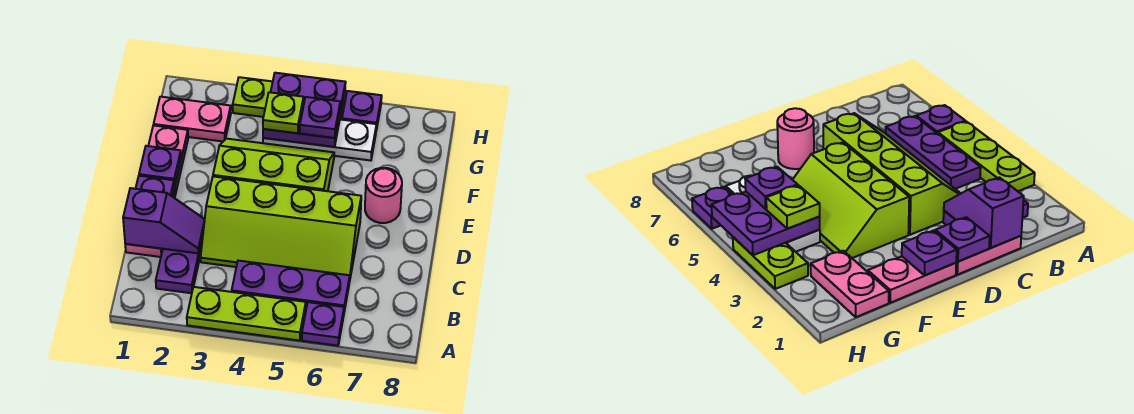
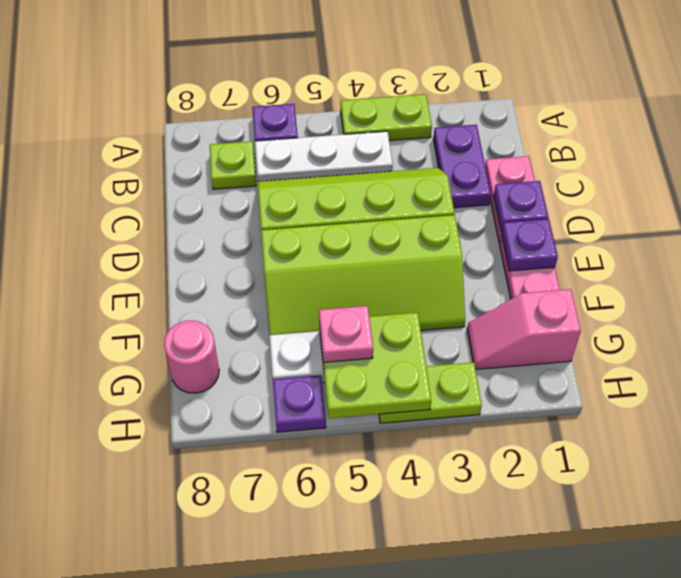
lime 1x3 plate [187,287,306,341] -> lime 1x2 plate [341,94,432,141]
purple 1x3 plate [232,261,350,311] -> white 1x3 plate [255,131,393,181]
purple 1x2 slope [123,188,205,253] -> none
lime 2x3 slope [213,139,334,191] -> lime 2x4 slope [261,215,465,335]
pink 1x1 round brick [365,168,402,223] -> pink 1x1 round brick moved to [164,321,219,393]
pink 1x2 plate [154,97,231,141] -> pink 1x2 slope [467,289,581,369]
purple 2x2 plate [263,73,346,147] -> lime 2x2 plate [319,312,431,418]
lime 1x1 plate [263,92,304,133] -> lime 1x1 plate moved to [210,141,256,189]
purple 1x1 plate [300,97,340,138] -> pink 1x1 plate [319,306,373,362]

